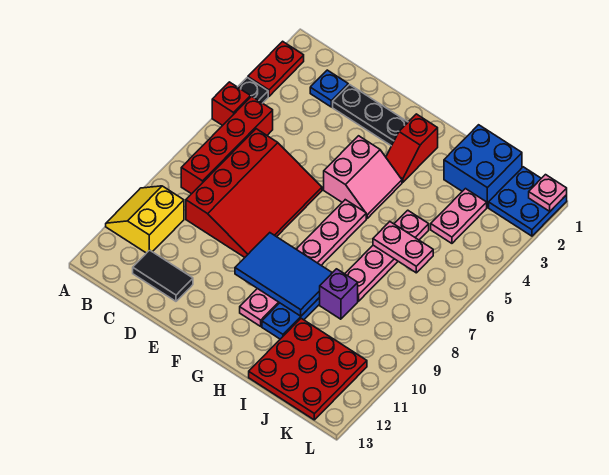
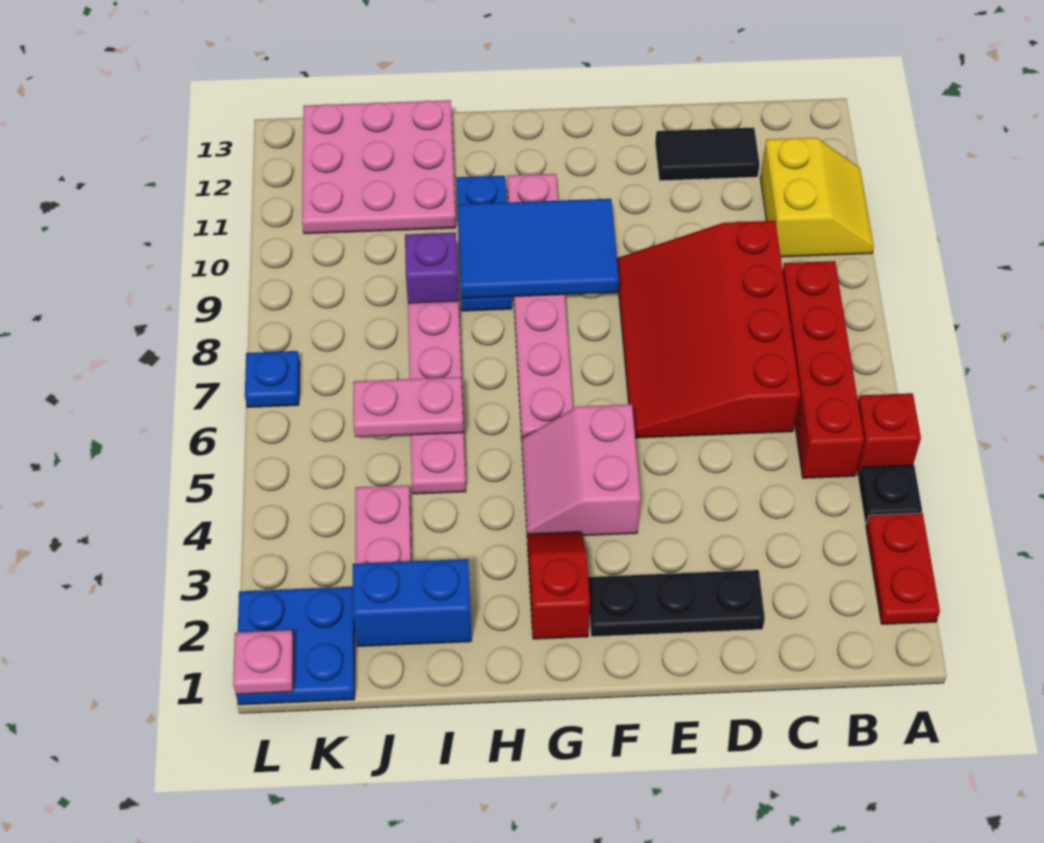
blue 1x1 plate [310,70,348,107] -> blue 1x1 plate moved to [245,351,300,407]
blue 2x2 brick [444,125,522,207] -> blue 1x2 brick [352,559,471,646]
red 3x3 plate [249,318,367,420] -> pink 3x3 plate [302,100,456,234]

